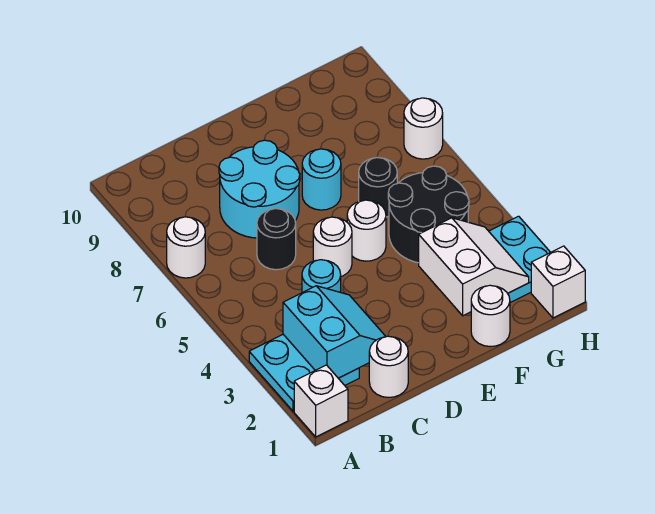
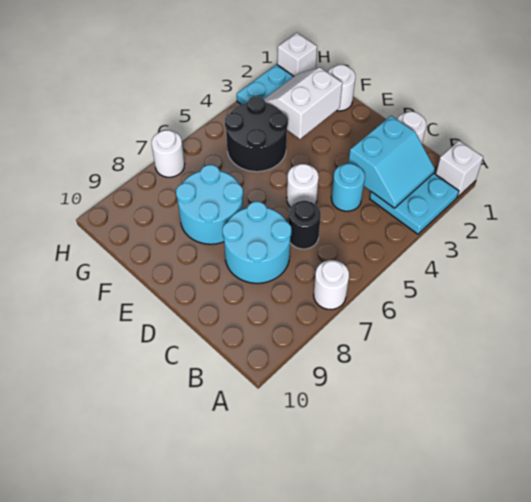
cyan 2x2 slope [283,286,386,378] -> cyan 2x2 slope turned to [348,116,435,208]
white 1x1 round brick [347,200,386,261] -> none
cyan 1x1 round brick [302,149,341,210] -> cyan 2x2 round brick [176,165,243,244]
black 1x1 round brick [359,157,397,217] -> none

